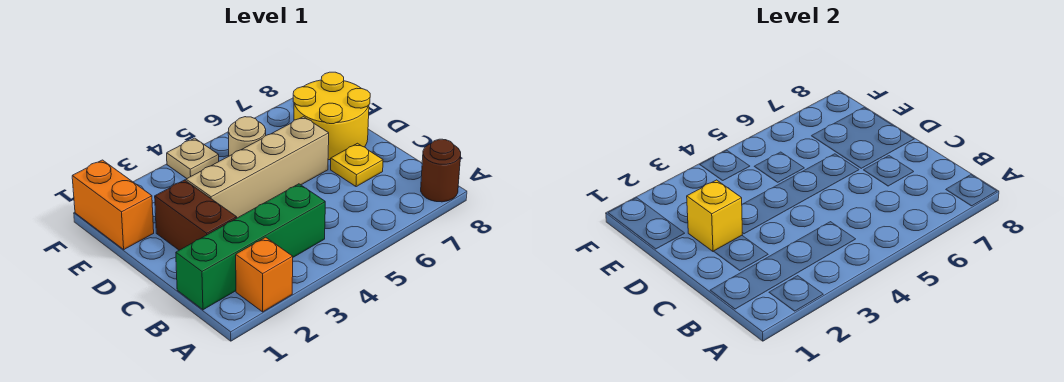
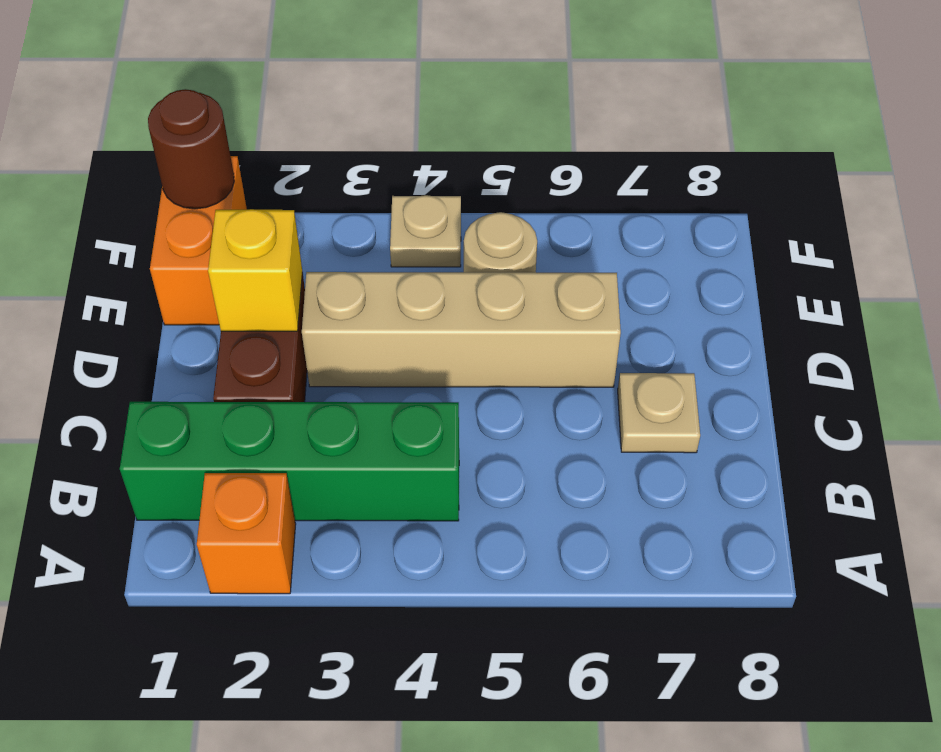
brown 1x1 round brick [421,139,461,202] -> brown 1x1 round brick moved to [148,89,234,209]
yellow 1x1 plate [331,143,383,187] -> tan 1x1 plate [618,373,700,453]
yellow 2x2 round brick [293,72,370,160] -> none

